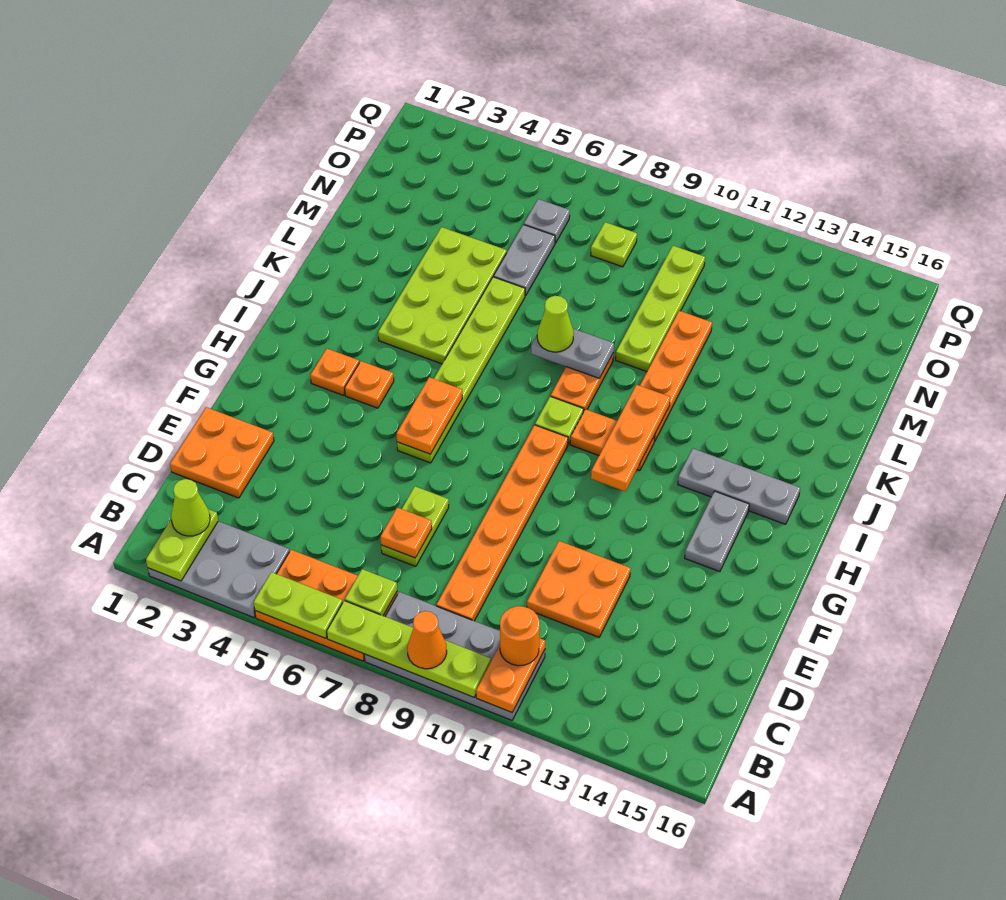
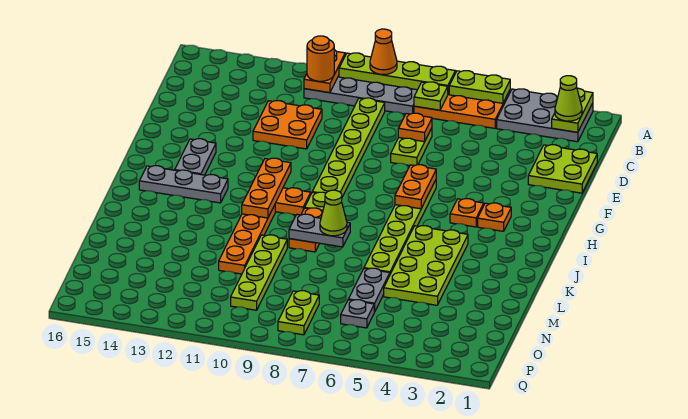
orange 1x6 plate [436,425,568,621] -> lime 1x6 plate [313,98,385,197]
orange 2x2 plate [170,407,274,498] -> lime 2x2 plate [528,145,597,193]
lime 1x1 plate [591,222,637,267] -> lime 1x2 plate [278,291,319,335]

